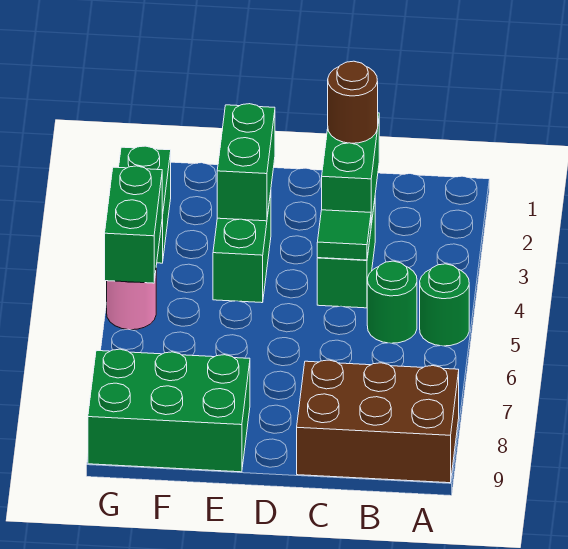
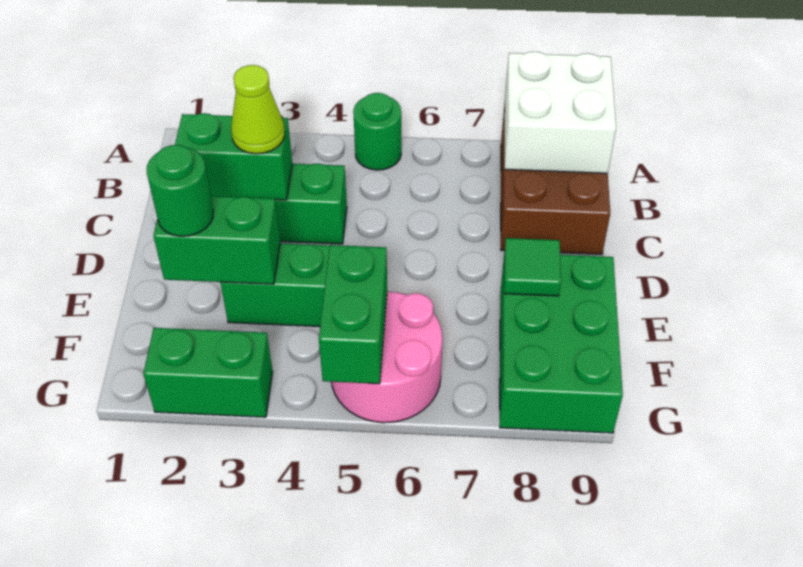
none -> white 2x2 brick [505,52,616,173]
green 1x1 round brick [367,261,417,343] -> green 1x1 round brick moved to [147,145,213,236]
brown 1x1 round brick [328,61,378,143] -> none
none -> lime 1x1 cone [231,65,285,154]
green 1x1 tile [317,210,371,260] -> green 1x1 tile moved to [504,238,561,296]
green 1x2 brick [105,166,162,283] -> green 1x2 brick turned to [319,245,387,384]
pink 1x1 round brick [107,273,156,330] -> pink 2x2 round brick [332,292,442,423]

